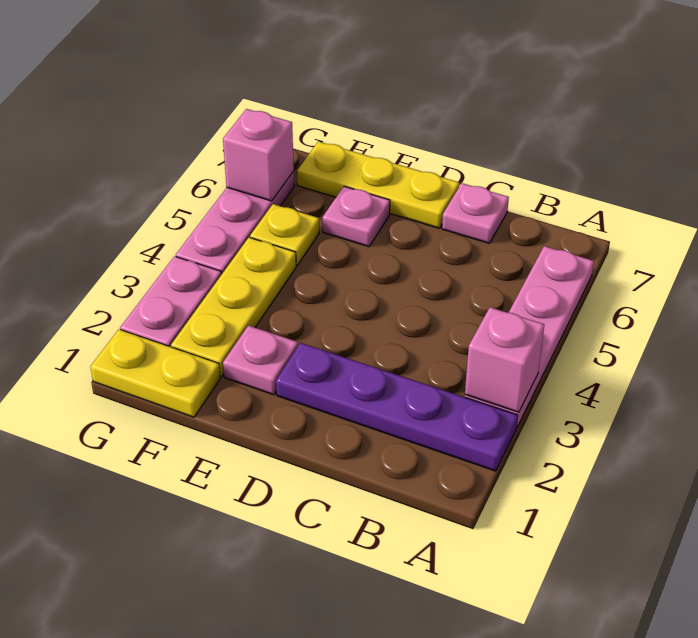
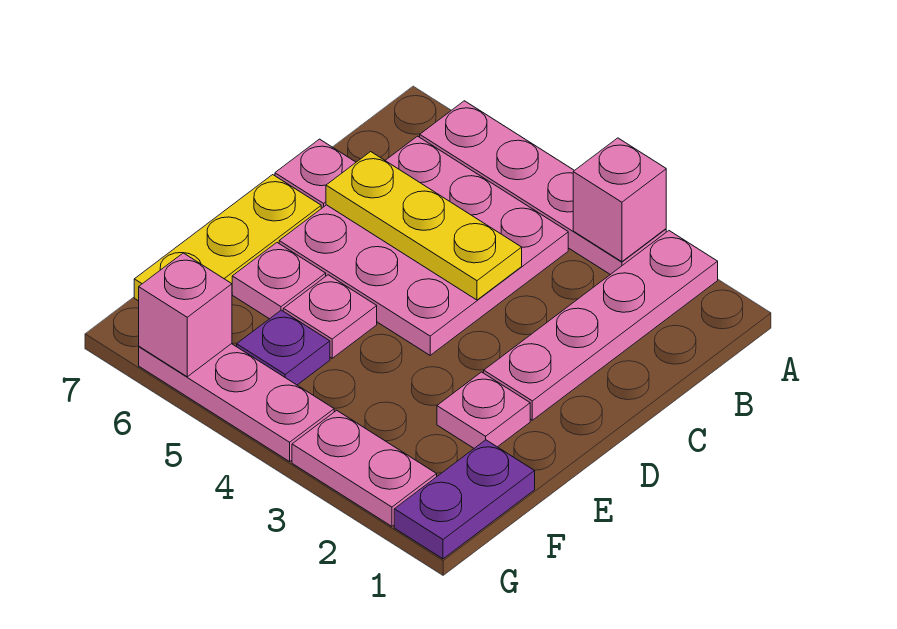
purple 1x4 plate [276,343,518,471] -> pink 1x4 plate [484,231,718,420]
none -> pink 3x3 plate [279,136,568,355]
none -> pink 1x1 plate [283,275,377,358]
yellow 1x2 plate [90,329,220,417] -> purple 1x2 plate [394,440,535,559]
yellow 1x3 plate [171,237,296,377] -> yellow 1x3 plate moved to [326,152,522,300]
yellow 1x1 plate [250,204,319,265] -> purple 1x1 plate [237,310,330,385]

